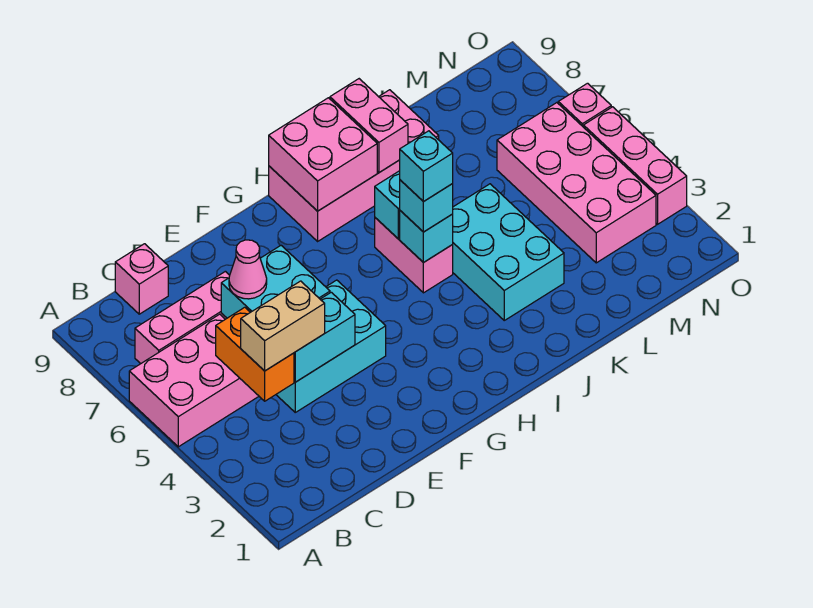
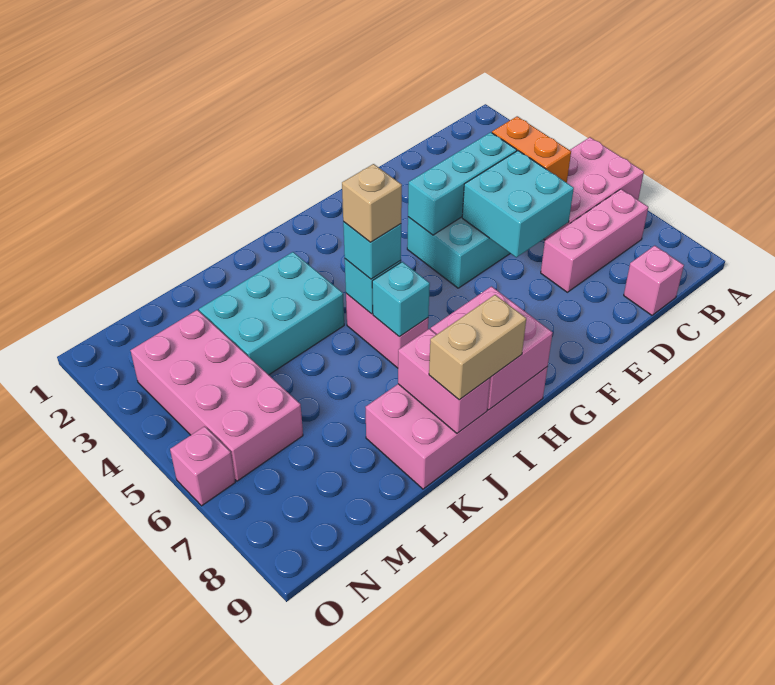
tan 1x2 brick [241,281,325,371] -> tan 1x2 brick moved to [429,295,526,400]
cyan 1x2 brick [294,292,355,382] -> cyan 1x3 brick [408,132,517,235]
pink 1x1 cone [229,240,267,299] -> none
cyan 1x1 brick [400,131,453,202] -> tan 1x1 brick [342,164,402,242]
cyan 2x3 brick [452,184,564,320] -> cyan 2x3 brick turned to [199,252,344,375]
pink 1x3 brick [583,107,687,224] -> none

